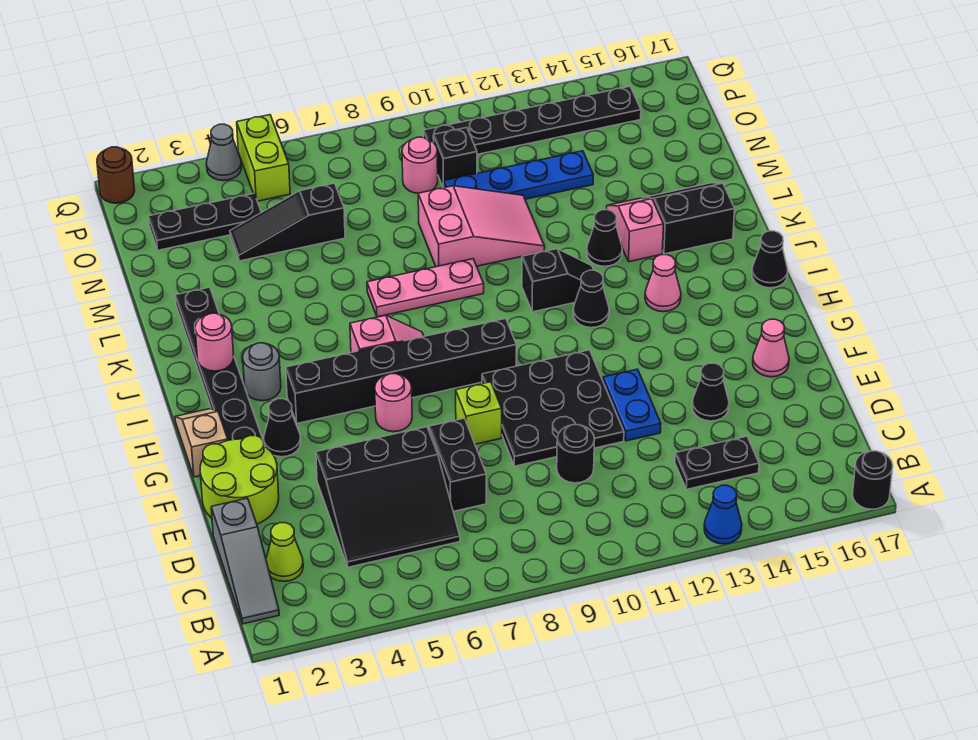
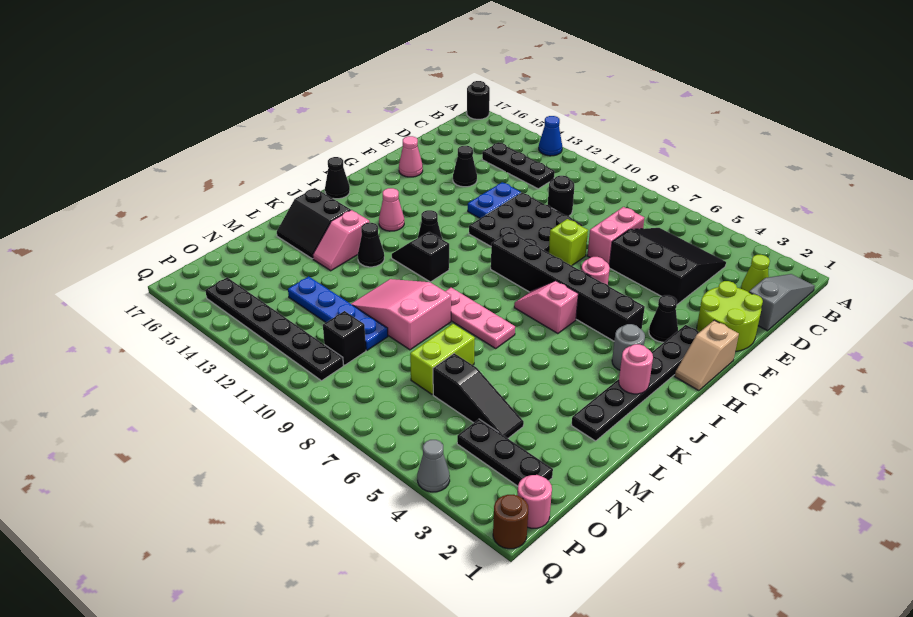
black 1x2 plate [675,436,759,489] -> black 1x3 plate [482,142,555,189]
black 1x2 brick [429,418,486,511] -> pink 1x2 brick [587,207,644,266]
pink 1x1 round brick [402,137,438,193] -> pink 1x1 round brick moved to [517,475,552,528]
lime 1x2 brick [237,115,290,201] -> lime 1x2 brick moved to [410,324,475,394]

